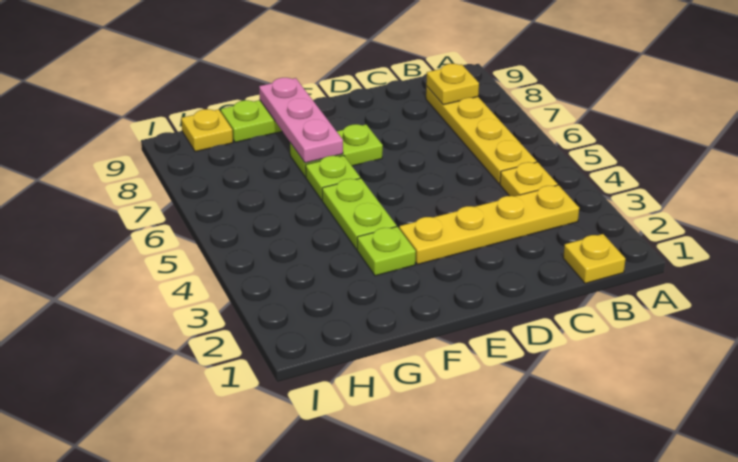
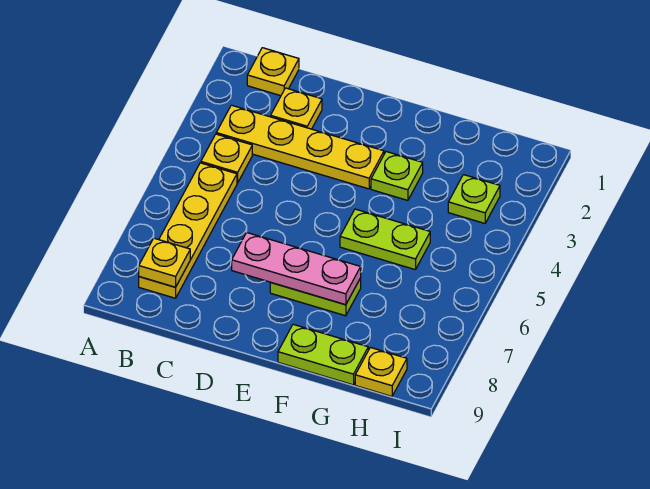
none -> yellow 1x1 plate [271,88,322,129]
lime 1x2 plate [322,178,397,249] -> lime 1x2 plate turned to [340,209,430,270]
lime 1x1 plate [306,156,360,200] -> lime 1x1 plate moved to [448,175,500,223]
pink 1x3 plate [259,78,343,163] -> pink 1x3 plate turned to [232,233,361,305]

